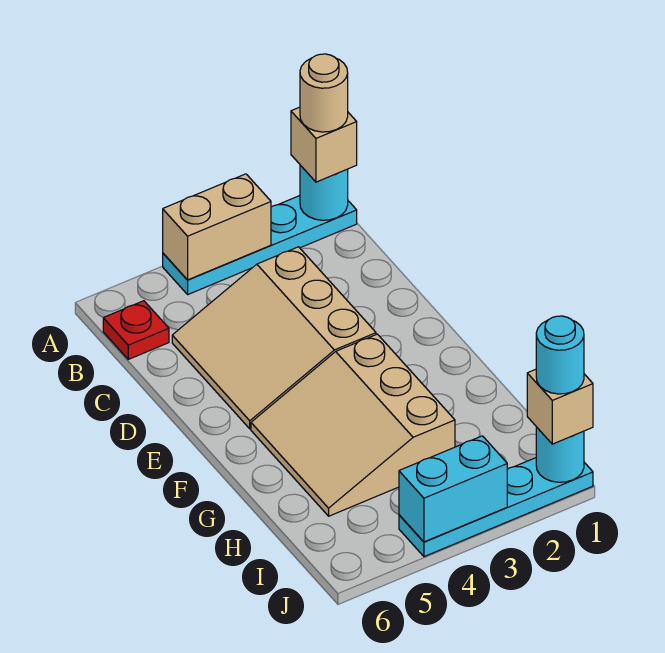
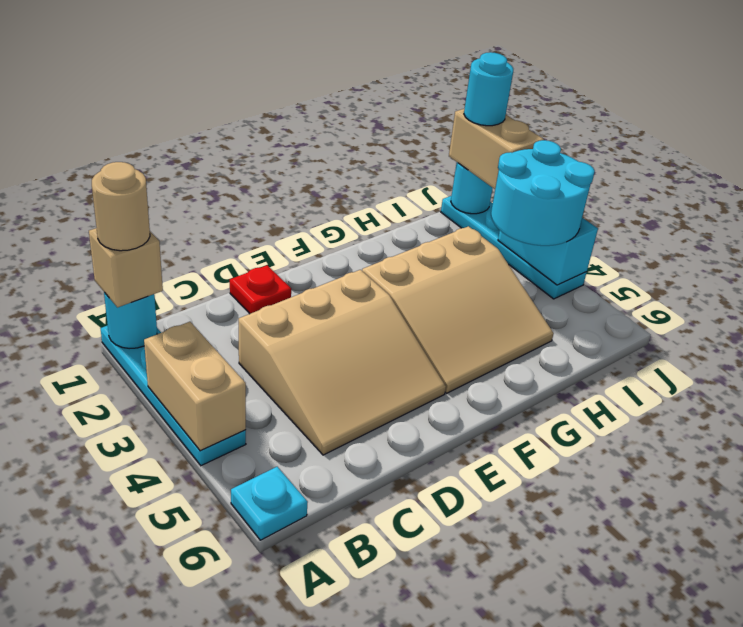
none -> cyan 1x1 plate [231,467,308,540]
red 1x1 plate [103,301,169,359] -> red 1x1 plate moved to [230,265,291,314]
none -> cyan 2x2 round brick [491,140,595,246]
tan 1x1 brick [527,369,593,444] -> tan 1x2 brick [449,109,544,189]

